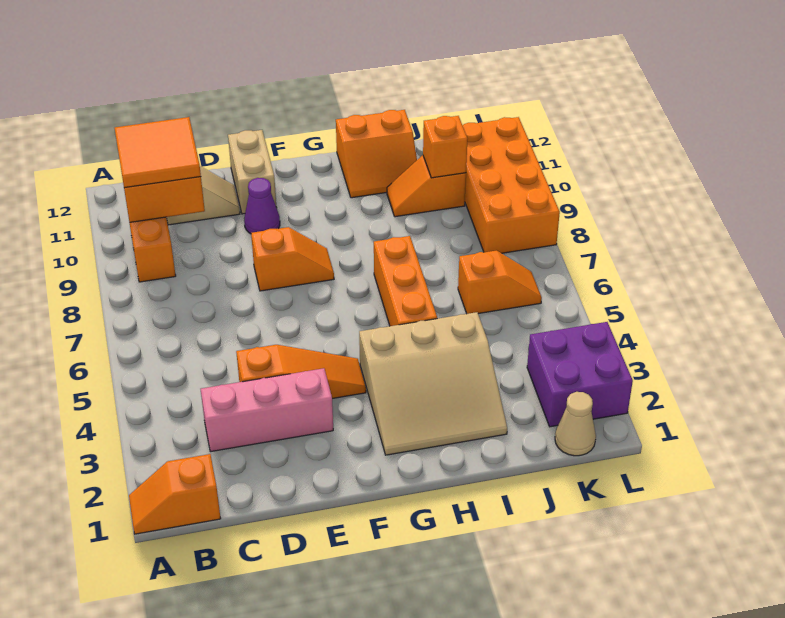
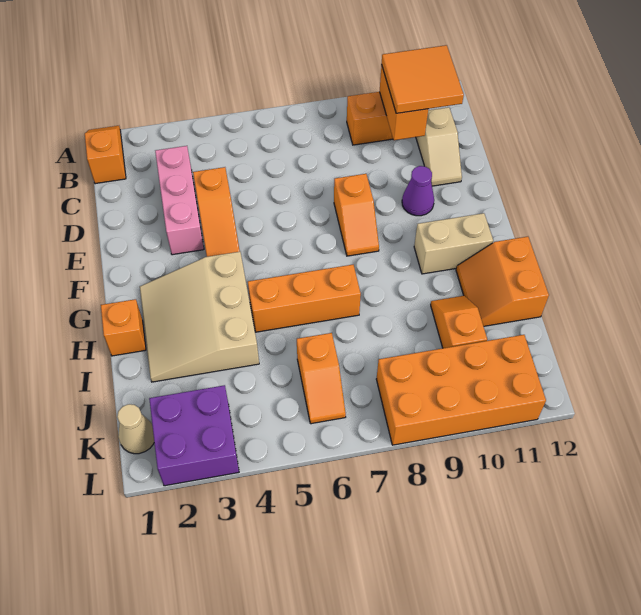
tan 1x2 brick [228,130,276,214] -> tan 1x2 brick moved to [414,213,493,274]
orange 1x1 brick [423,116,468,178] -> orange 1x1 brick moved to [101,299,146,356]

